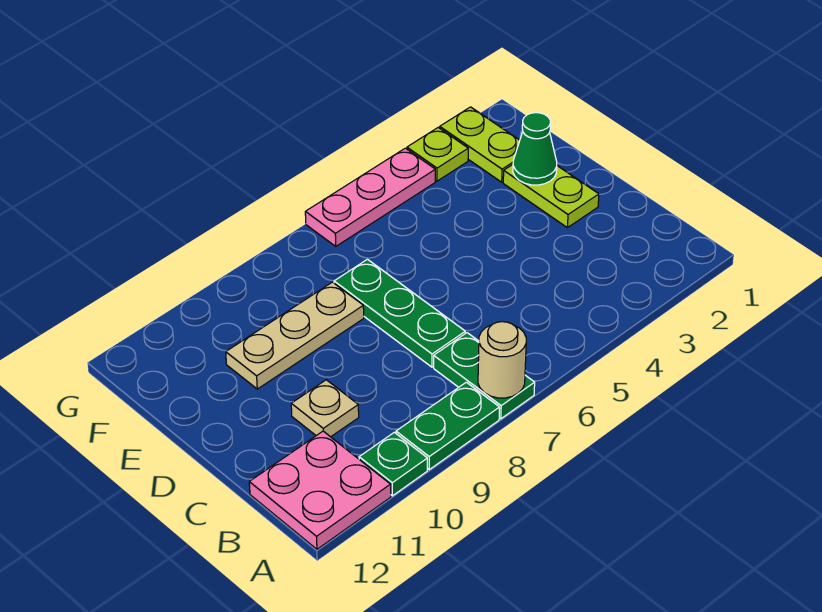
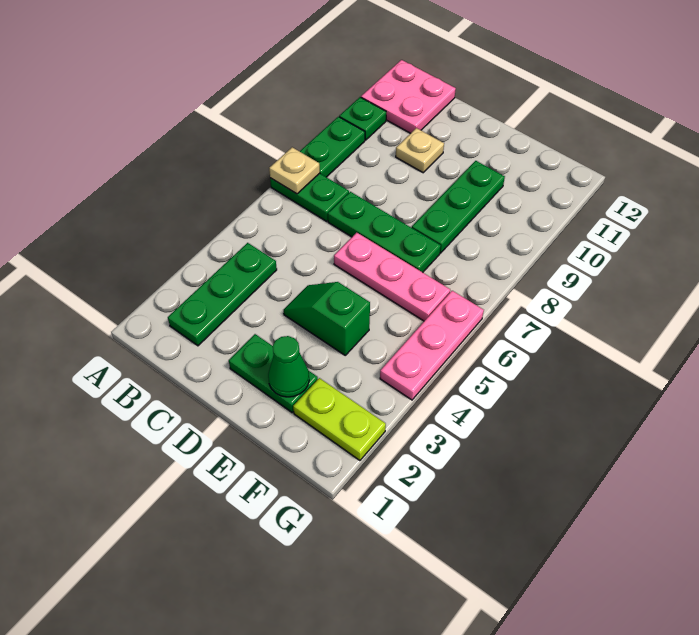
tan 1x1 round brick [478,322,526,398] -> tan 1x1 plate [269,147,320,194]
none -> green 1x3 plate [168,243,277,346]
lime 1x2 plate [503,165,599,228] -> green 1x2 plate [229,334,318,412]
none -> green 1x2 slope [284,282,370,355]
none -> pink 1x3 plate [334,233,450,321]
tan 1x3 plate [226,282,364,389] -> green 1x3 plate [412,161,505,253]
lime 1x1 plate [407,128,468,181] -> none

